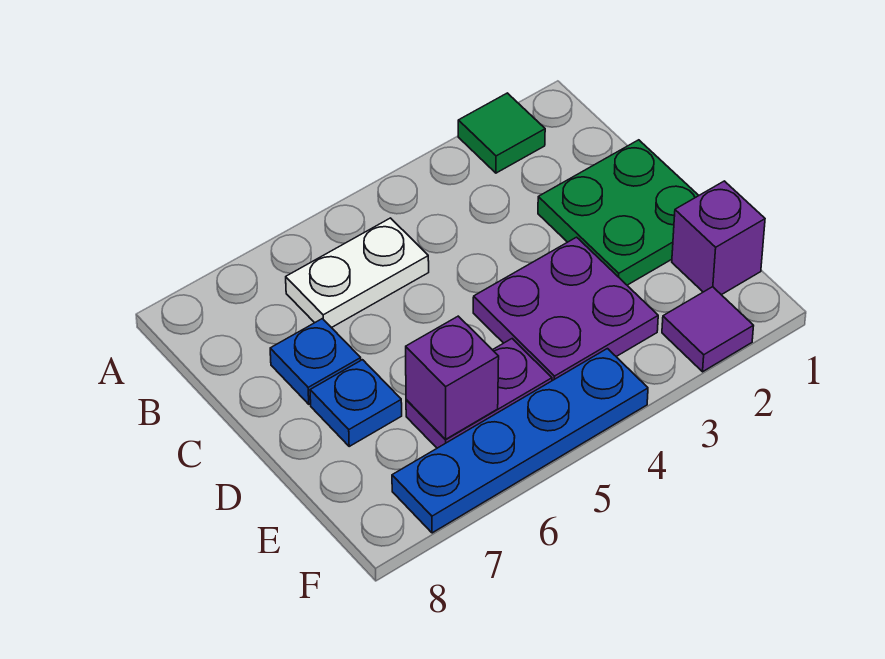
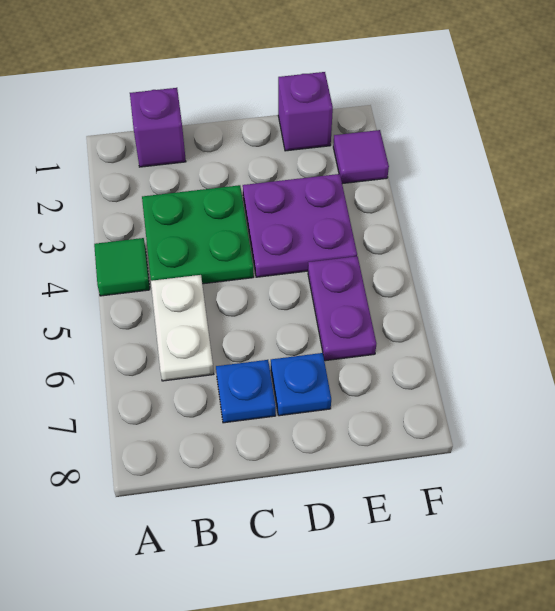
green 1x1 tile [458,93,545,173] -> green 1x1 tile moved to [94,238,150,296]
green 2x2 plate [538,140,699,285] -> green 2x2 plate moved to [142,185,254,284]
purple 1x1 brick [406,316,499,439] -> purple 1x1 brick moved to [130,88,186,167]
blue 1x4 plate [392,349,648,533] -> none

